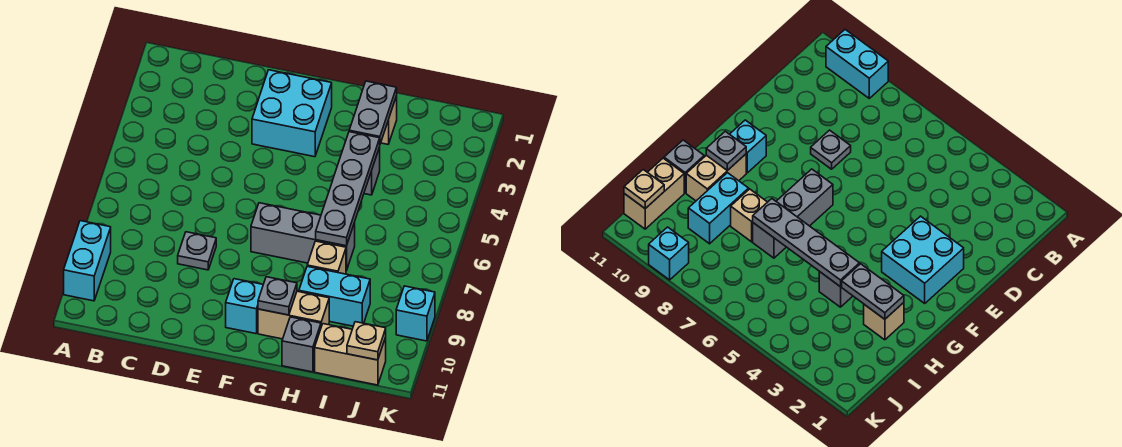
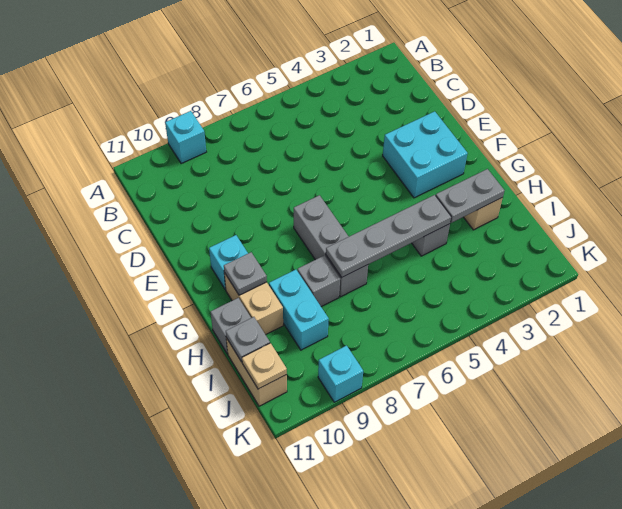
cyan 1x2 brick [64,221,111,301] -> cyan 1x1 brick [165,111,206,164]
grey 1x1 plate [178,232,216,270] -> grey 1x1 plate moved to [226,317,270,362]
tan 1x1 brick [307,241,346,274] -> grey 1x1 brick [298,256,340,307]

